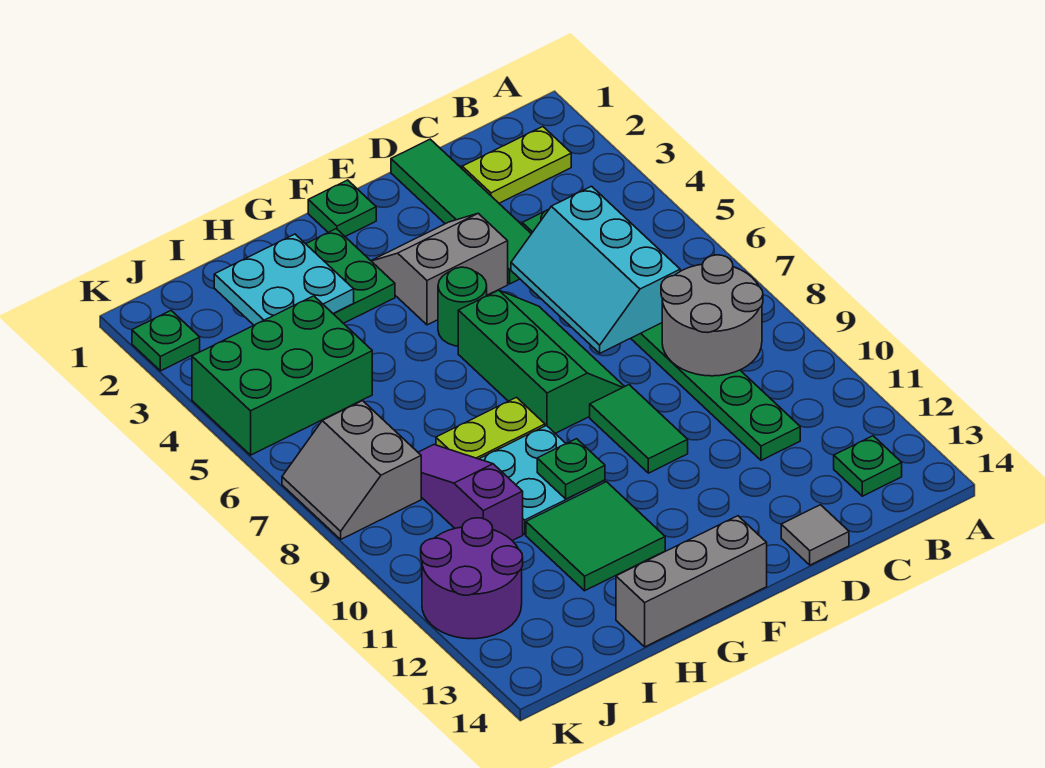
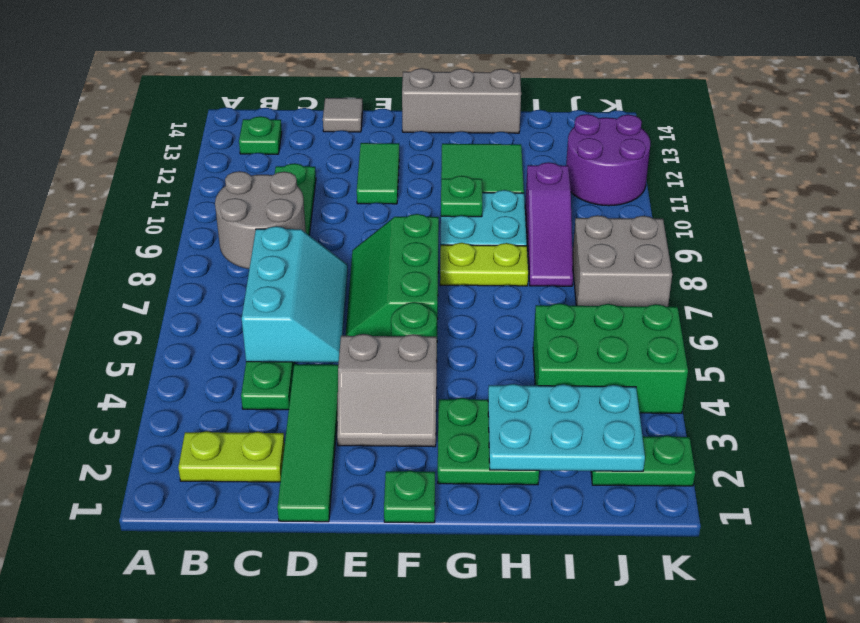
green 1x2 tile [590,385,688,473] -> green 1x2 tile moved to [357,143,399,204]
cyan 2x2 plate [214,234,354,325] -> cyan 2x3 plate [488,384,645,471]
grey 2x2 slope [282,401,421,539] -> grey 2x2 brick [572,215,672,307]
green 1x1 plate [132,311,200,371] -> green 1x2 plate [591,436,695,486]

